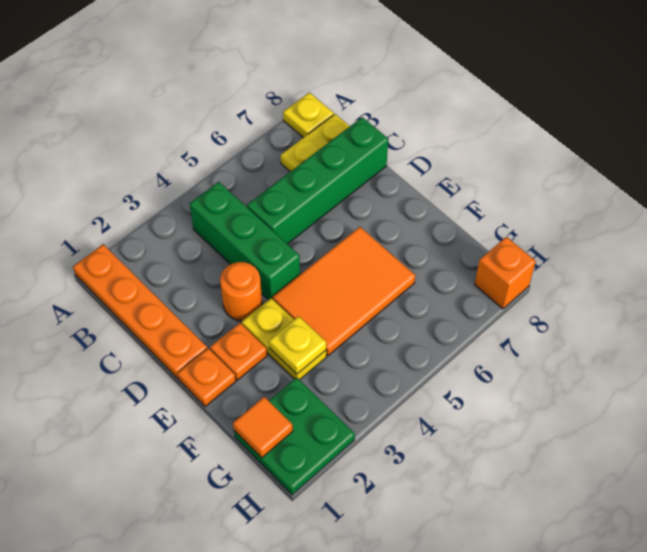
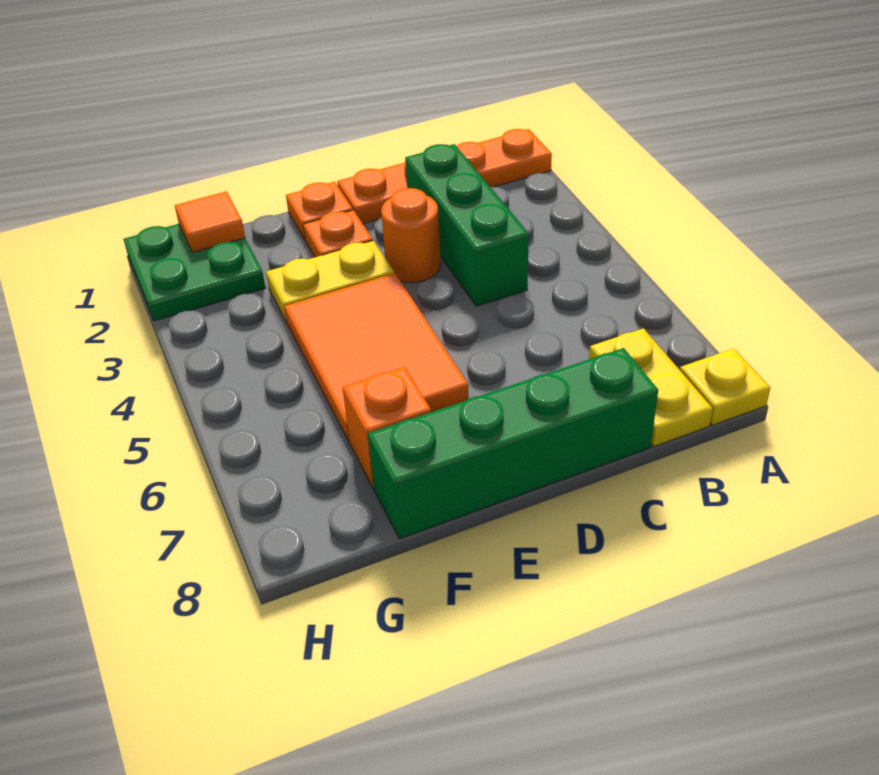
green 1x3 brick [190,182,300,300] -> green 1x3 brick turned to [405,144,529,306]
green 1x4 brick [247,117,388,244] -> green 1x4 brick turned to [368,348,658,539]
yellow 1x1 plate [269,316,326,374] -> none
orange 1x1 brick [475,237,536,309] -> orange 1x1 brick moved to [342,367,431,488]

